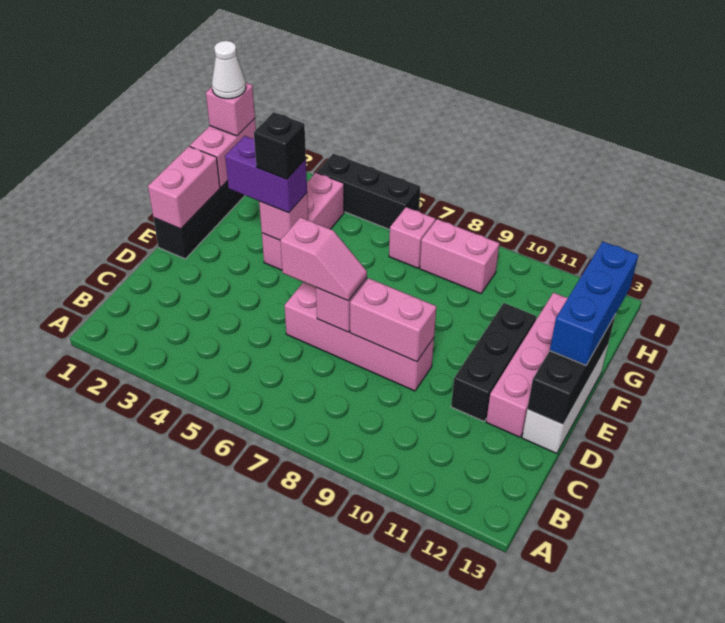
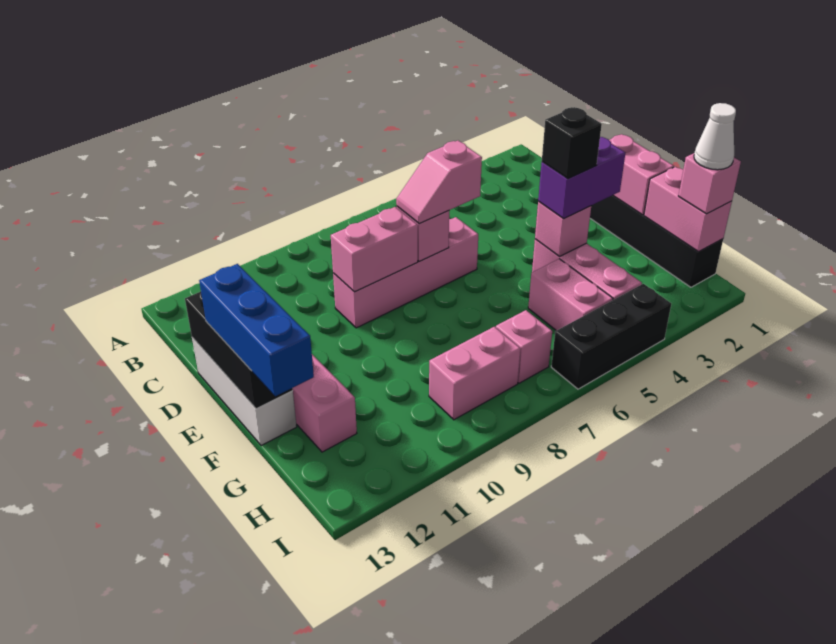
black 1x3 brick [451,303,536,421] -> none
none -> pink 1x2 brick [528,259,613,331]

